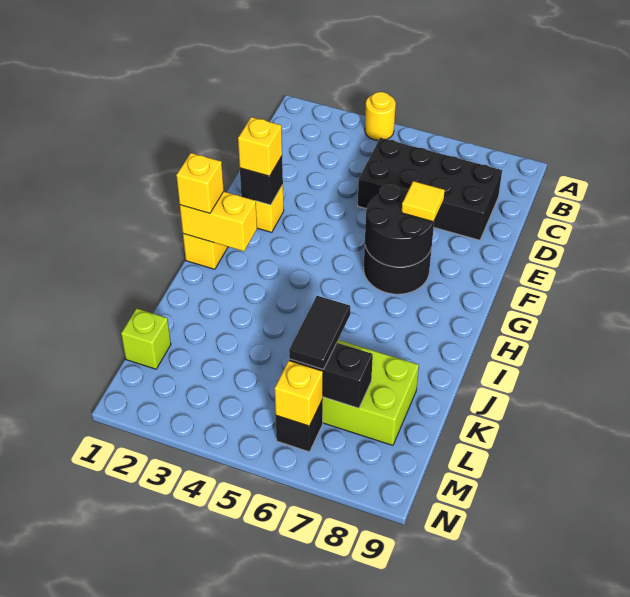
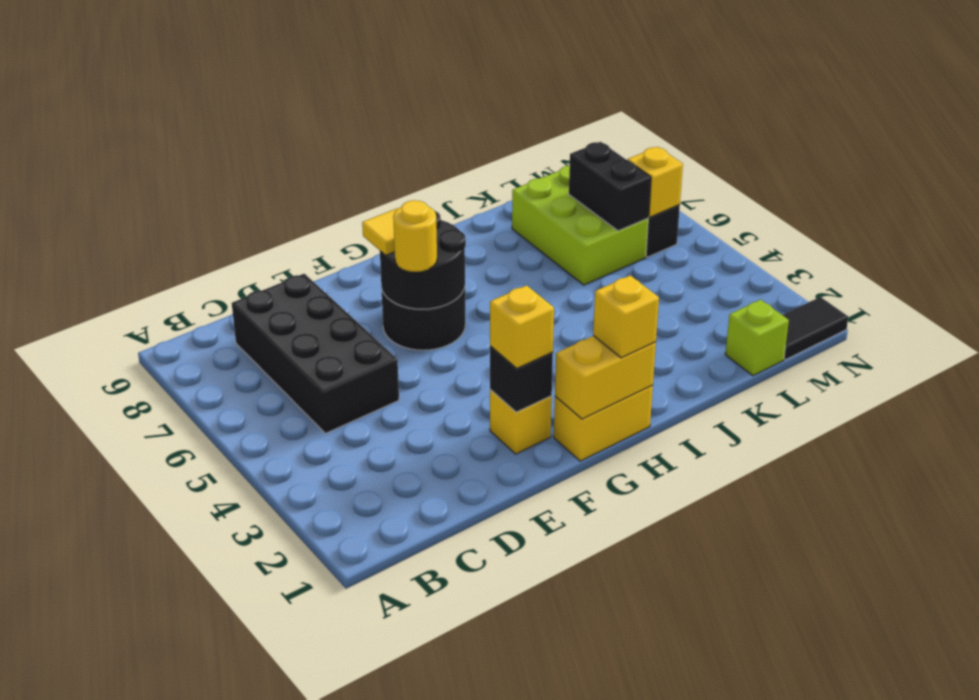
yellow 1x1 round brick [365,92,396,141] -> yellow 1x1 round brick moved to [393,200,437,272]
yellow 1x2 brick [180,192,257,251] -> yellow 1x2 brick turned to [555,336,656,419]
black 1x2 tile [289,296,350,369] -> black 1x2 tile moved to [783,297,848,360]

